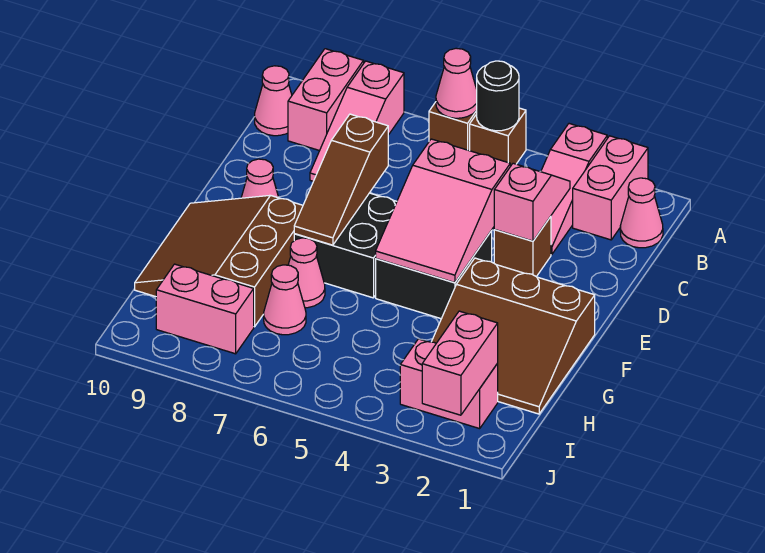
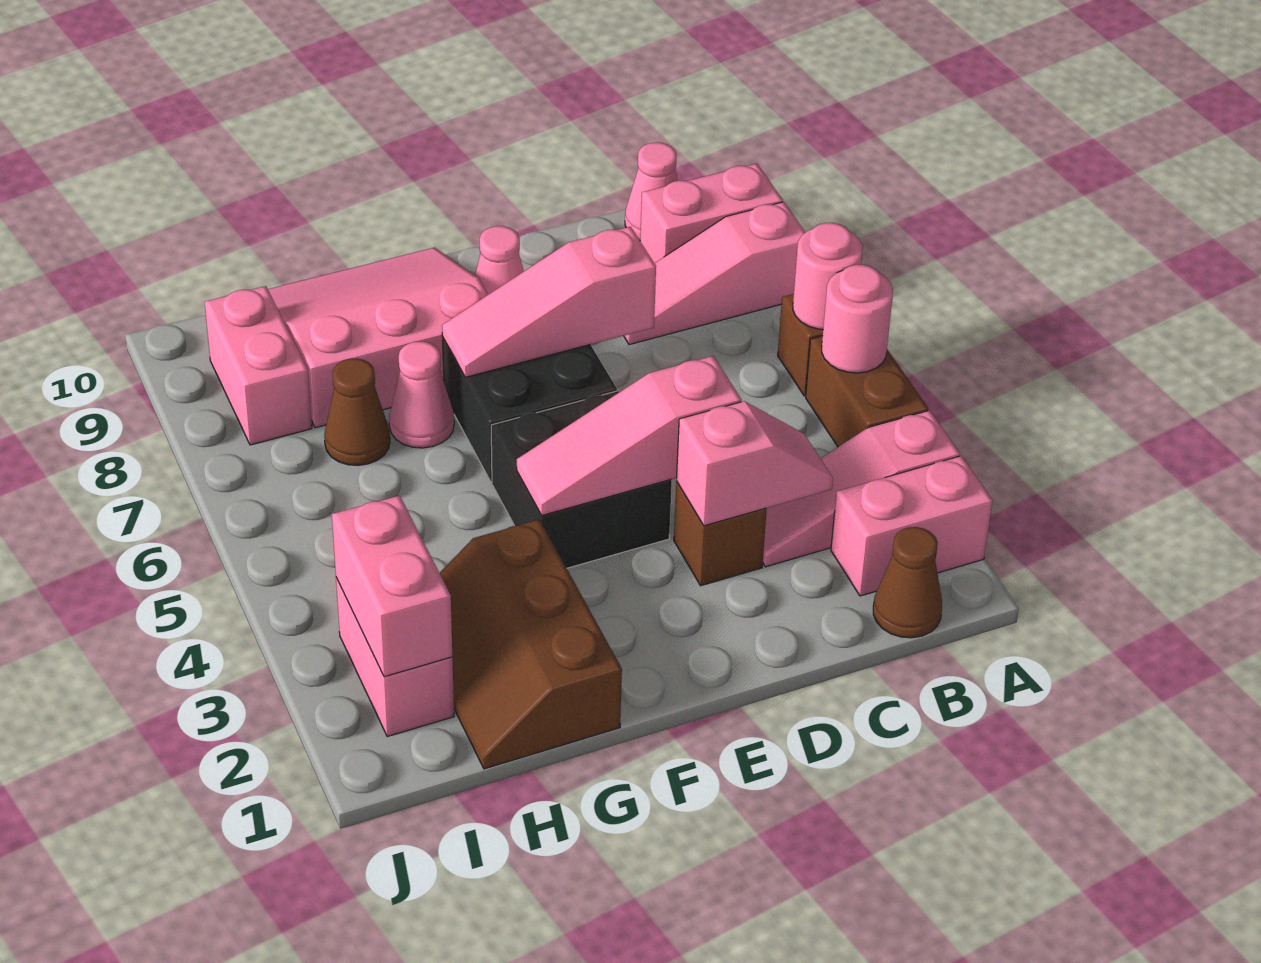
brown 1x1 brick [470,108,526,166] -> brown 1x2 brick [806,336,928,447]
black 1x1 round brick [476,61,519,131] -> pink 1x1 round brick [822,265,893,373]
pink 1x1 cone [436,48,477,118] -> pink 1x1 round brick [793,223,863,329]
pink 1x1 cone [620,178,663,248] -> brown 1x1 cone [873,527,942,638]
pink 2x3 slope [376,139,510,283] -> pink 1x3 slope [517,356,741,515]
brown 1x3 slope [294,114,388,245] -> pink 1x3 slope [442,227,656,377]
brown 3x3 slope [432,258,595,414] -> brown 2x3 slope [440,520,622,769]
brown 3x3 slope [135,195,303,327] -> pink 3x3 slope [268,247,488,428]
pink 1x1 cone [264,265,306,335] -> brown 1x1 cone [324,358,390,465]
pink 1x2 brick [422,311,498,415] -> pink 1x2 brick turned to [332,496,452,677]

